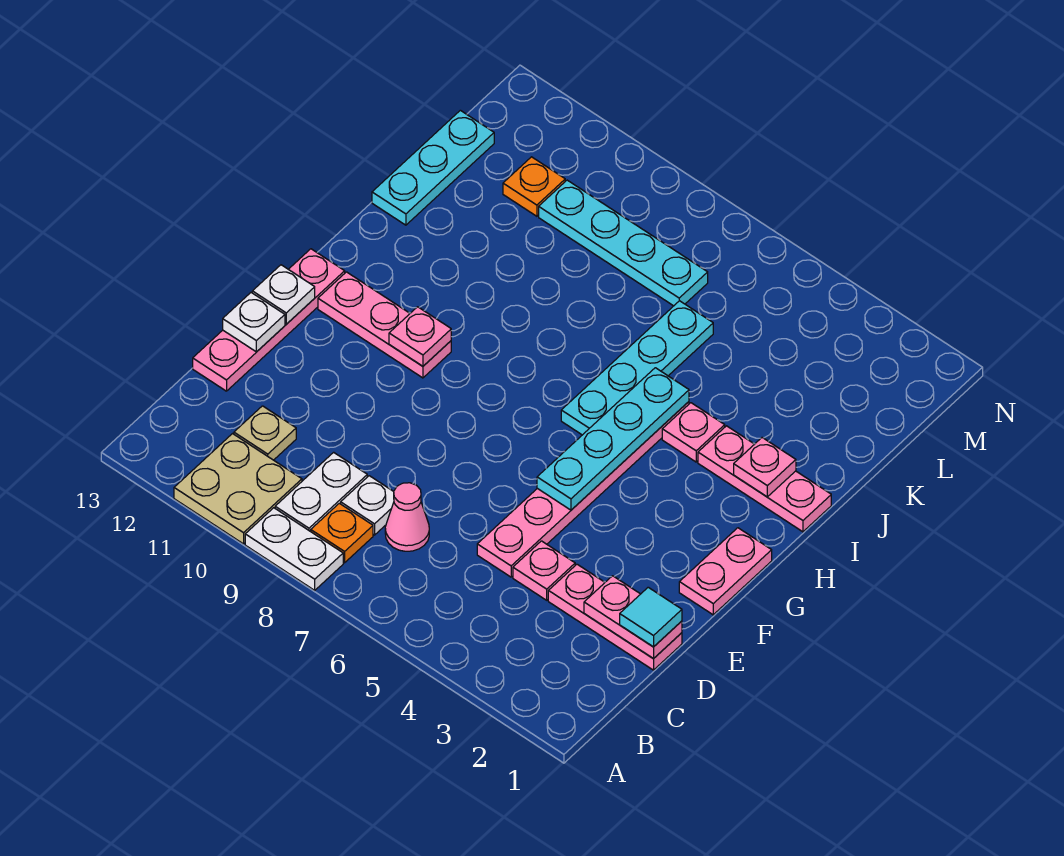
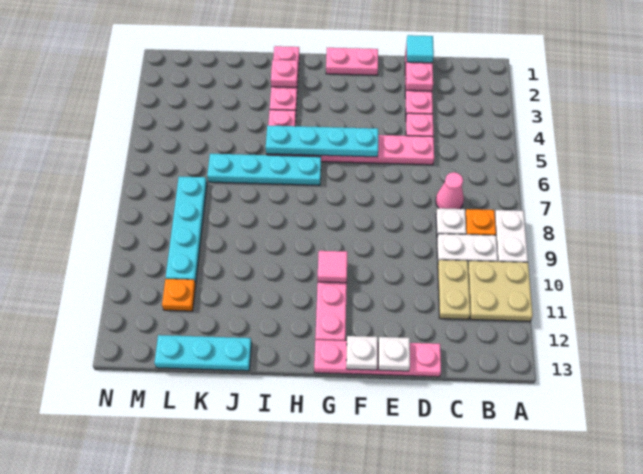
tan 1x1 plate [234,406,296,460] -> tan 1x2 plate [438,260,470,319]
pink 1x1 plate [389,307,451,366] -> pink 1x1 tile [318,251,347,283]

